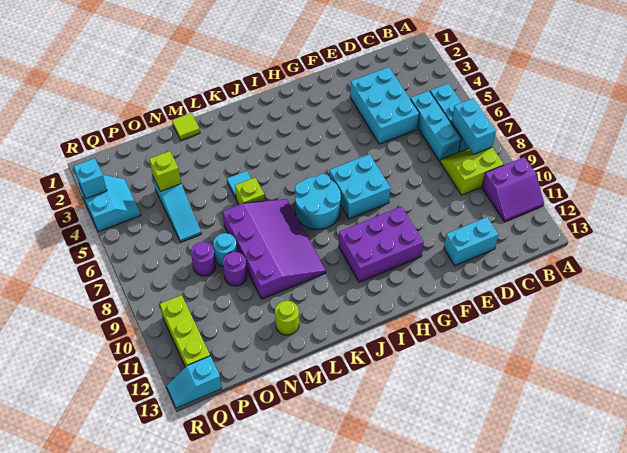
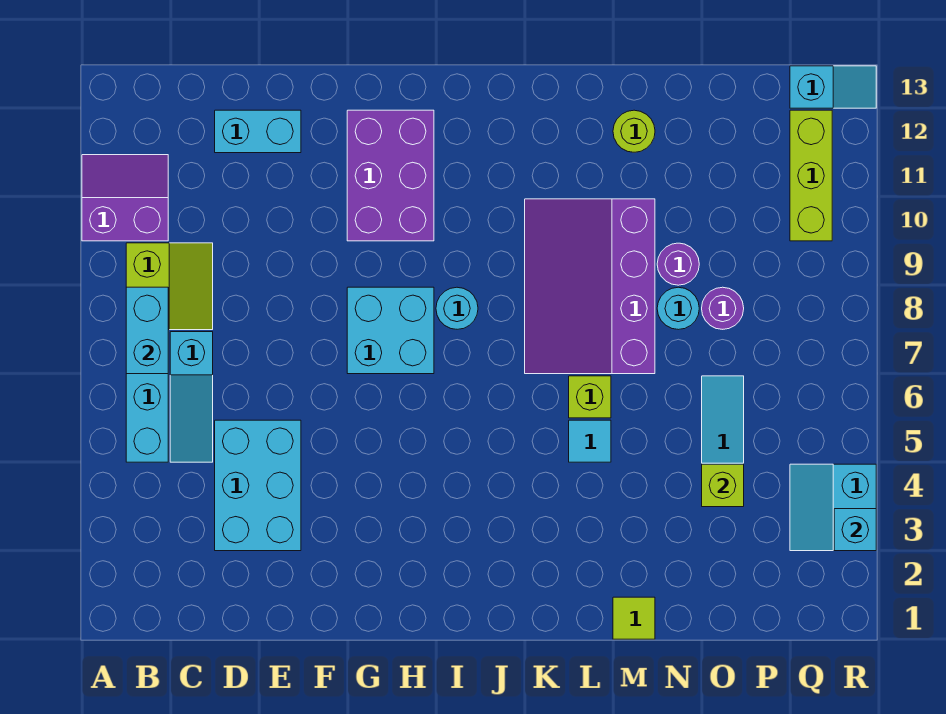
lime 2x2 slope [440,147,504,195] -> lime 2x2 slope turned to [126,243,213,330]
cyan 1x3 brick [410,91,461,161] -> cyan 1x3 slope [170,332,213,462]
purple 2x3 brick [339,206,424,282] -> purple 2x3 brick turned to [347,110,434,241]
cyan 2x2 round brick [295,174,341,229] -> cyan 1x1 round brick [436,287,478,329]

